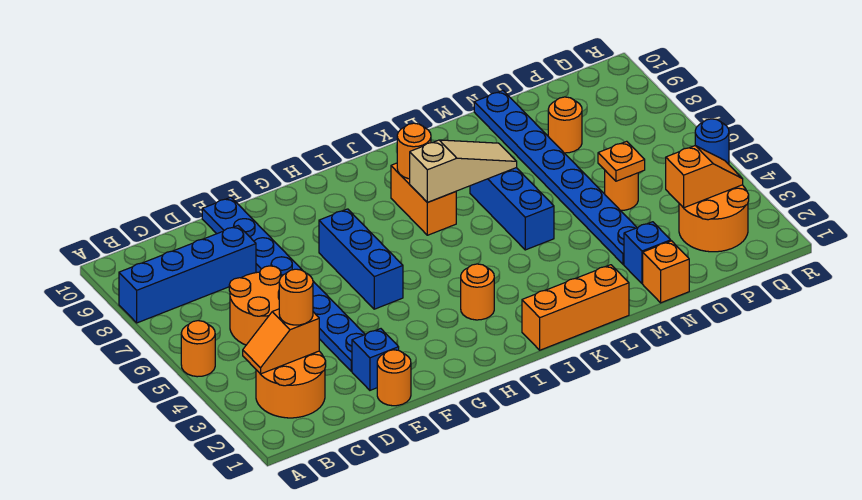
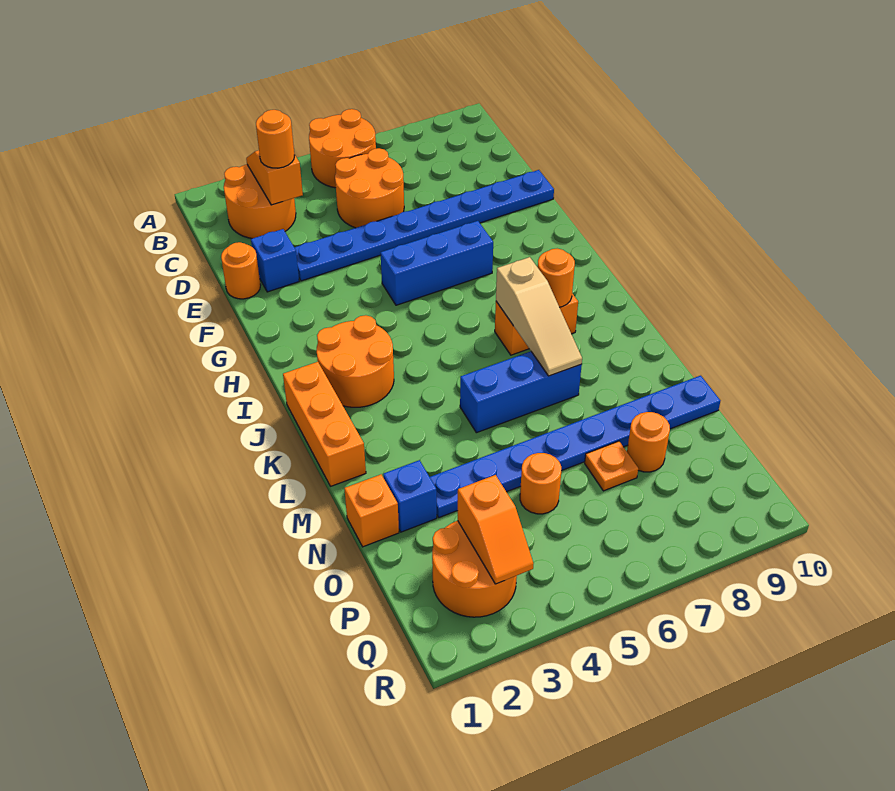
orange 1x1 round brick [181,321,215,377] -> orange 2x2 round brick [309,109,376,188]
blue 1x4 brick [119,226,256,323] -> none
orange 1x1 round brick [461,264,494,320] -> orange 2x2 round brick [317,315,394,407]
orange 1x1 plate [598,141,645,181] -> orange 1x1 plate moved to [585,441,638,491]
blue 1x1 round brick [695,119,729,164] -> none

